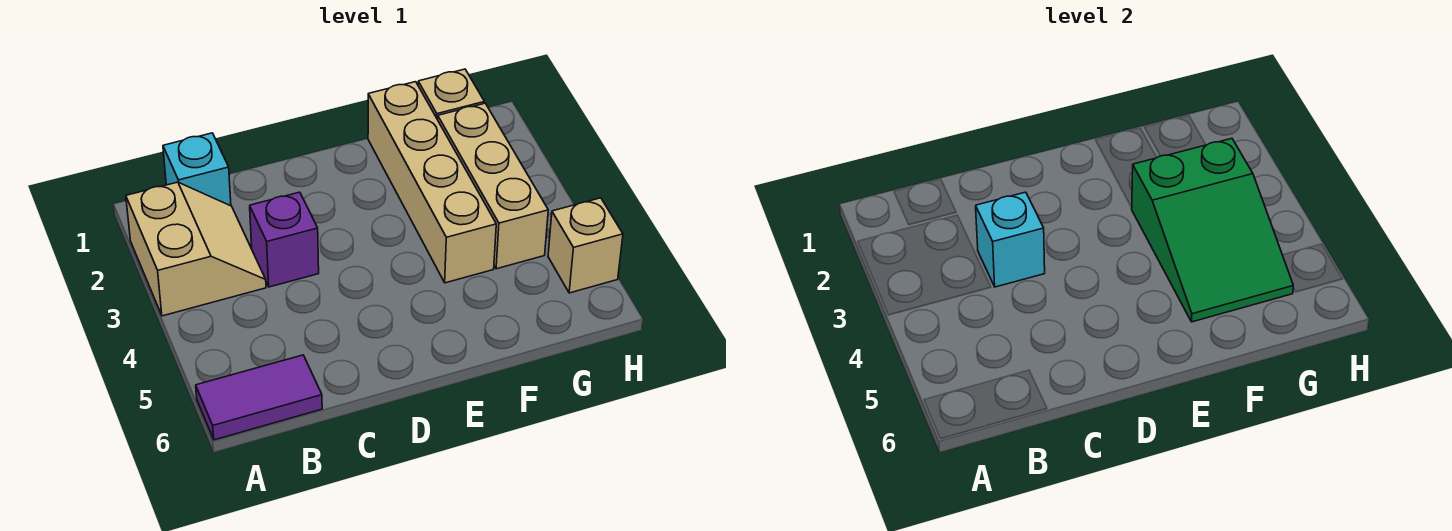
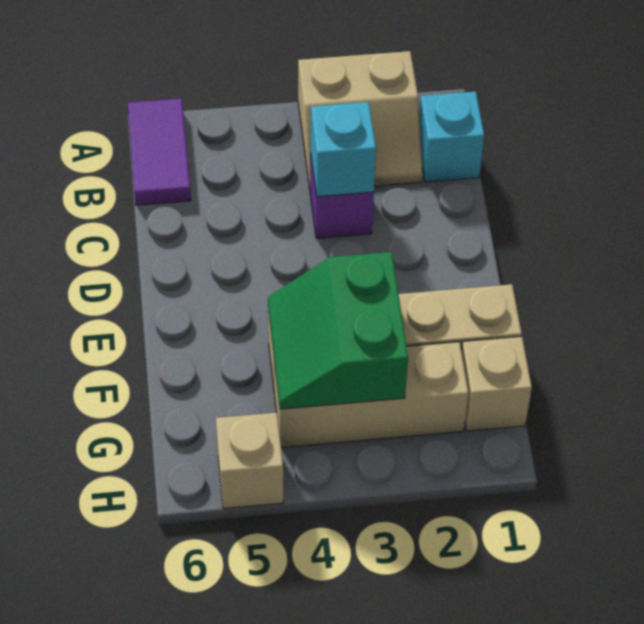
green 2x3 slope [1132,138,1293,322] -> green 2x2 slope [268,252,408,409]

